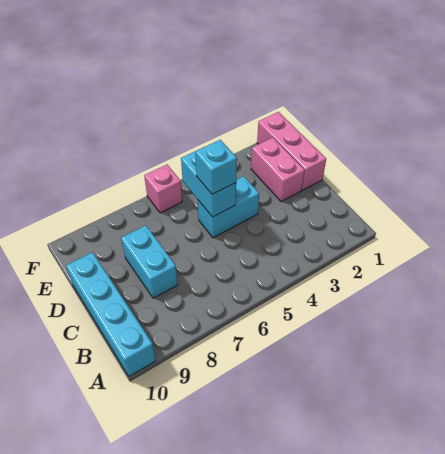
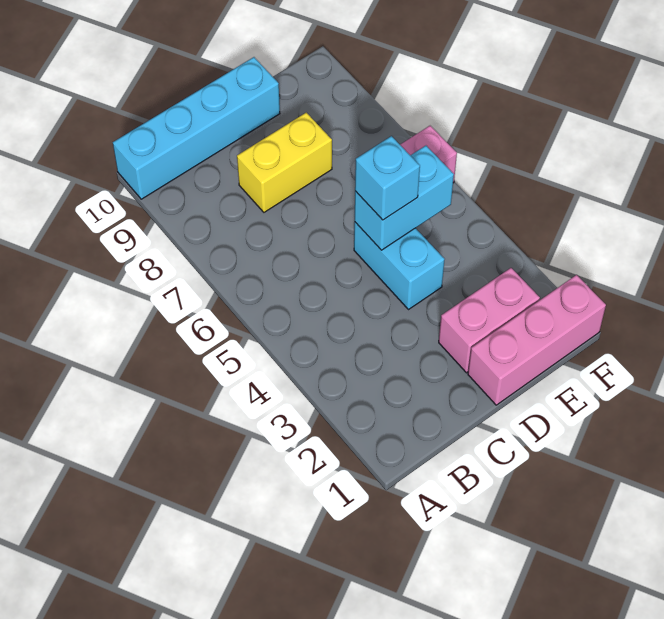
cyan 1x2 brick [121,225,178,298] -> yellow 1x2 brick [237,113,332,212]

